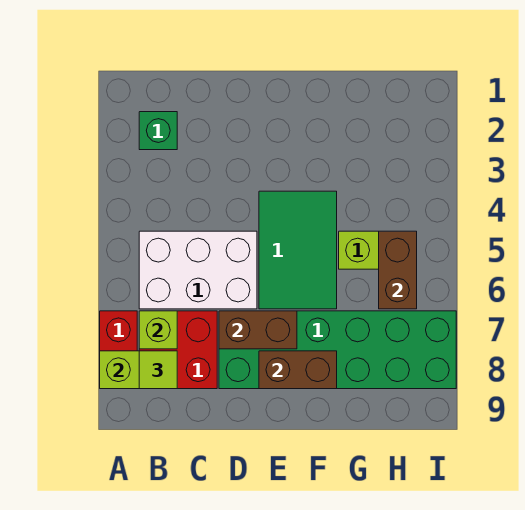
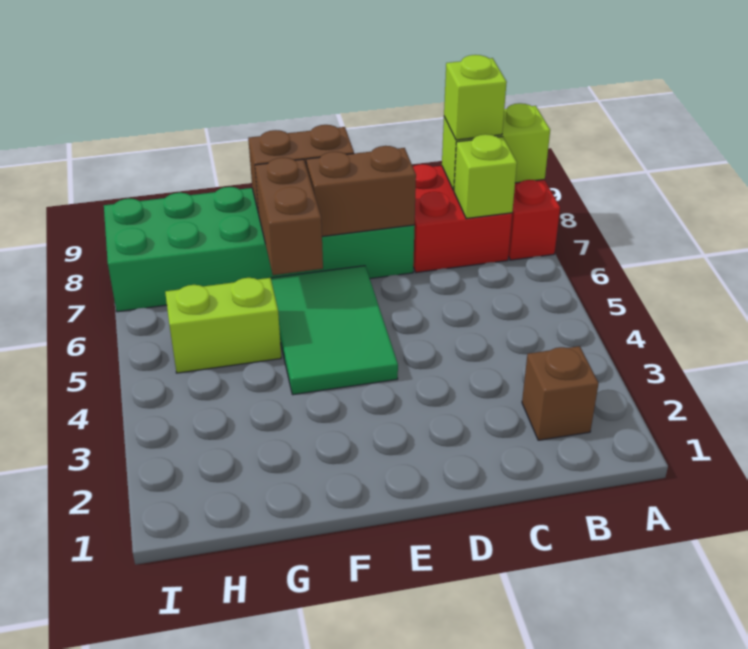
green 1x1 brick [139,112,177,150] -> brown 1x1 brick [522,346,599,440]
white 2x3 brick [139,231,257,309] -> none
lime 1x1 tile [139,351,177,389] -> lime 1x1 brick [444,55,507,140]
brown 1x2 brick [379,231,417,309] -> brown 1x2 brick moved to [255,157,323,275]

